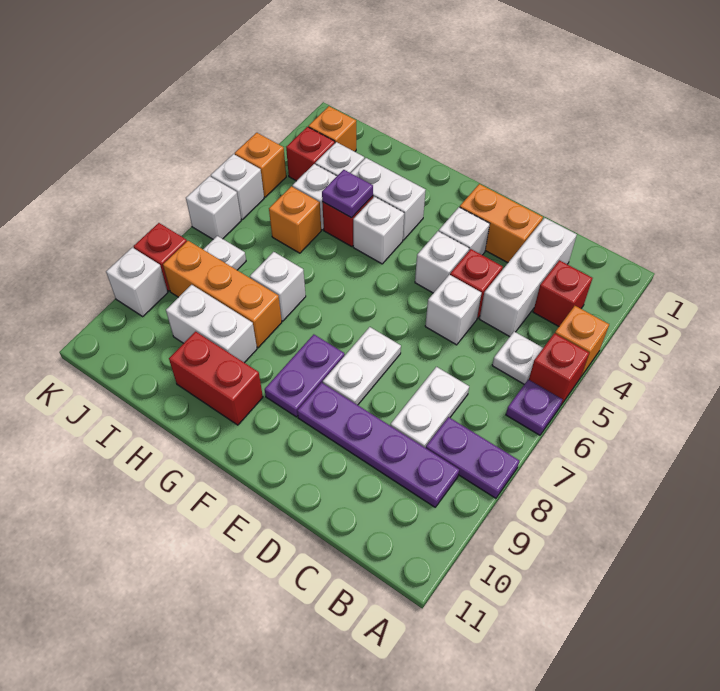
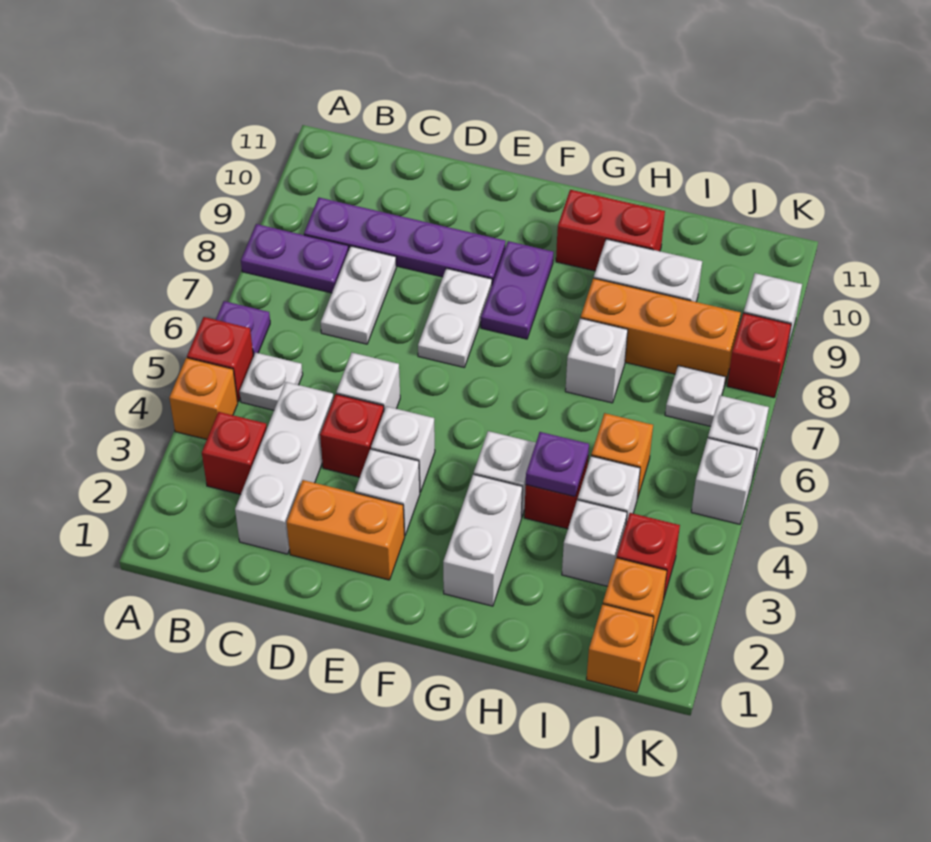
white 1x2 brick [351,158,425,240] -> white 1x2 brick turned to [443,474,522,606]
orange 1x1 brick [235,133,286,197] -> orange 1x1 brick moved to [586,604,654,693]

